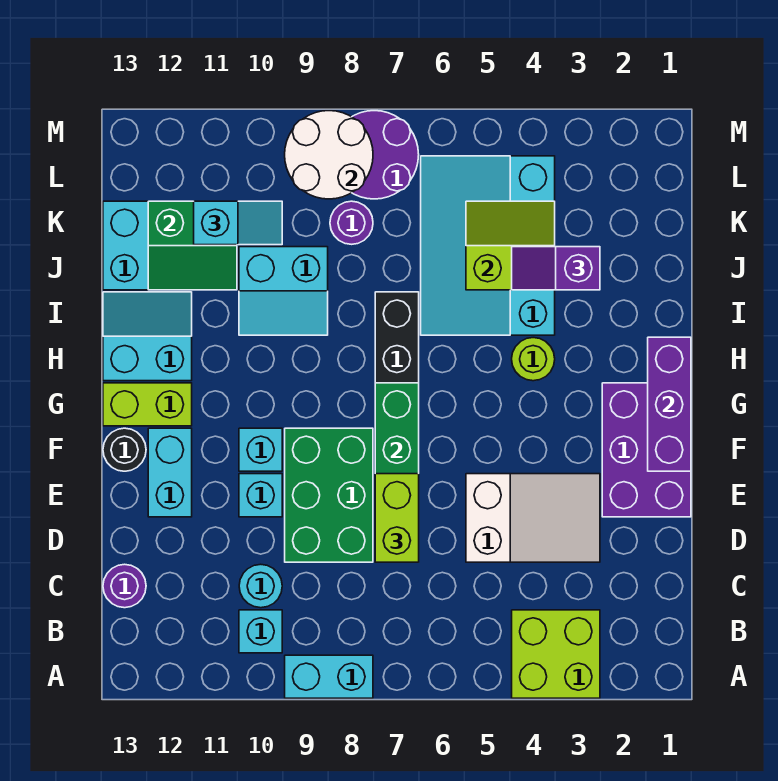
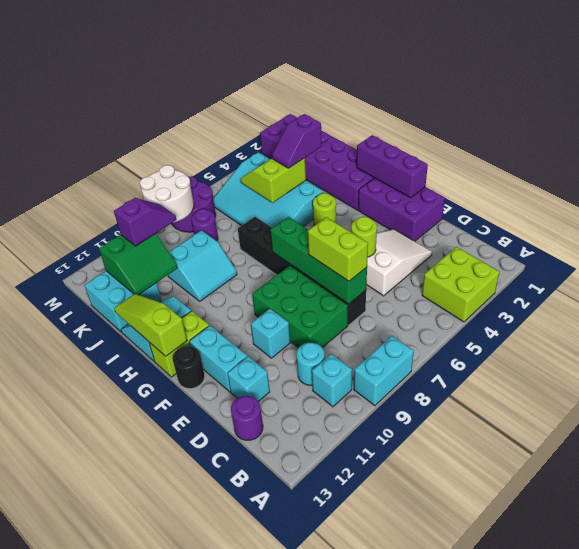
none -> lime 1x1 round brick [351,217,377,257]
cyan 1x1 brick [239,428,282,471] -> cyan 1x1 brick moved to [227,356,270,402]
none -> lime 1x3 slope [114,294,187,356]
none -> purple 2x6 brick [260,114,374,210]
cyan 1x2 slope [194,201,282,245] -> purple 1x2 slope [114,198,177,246]

